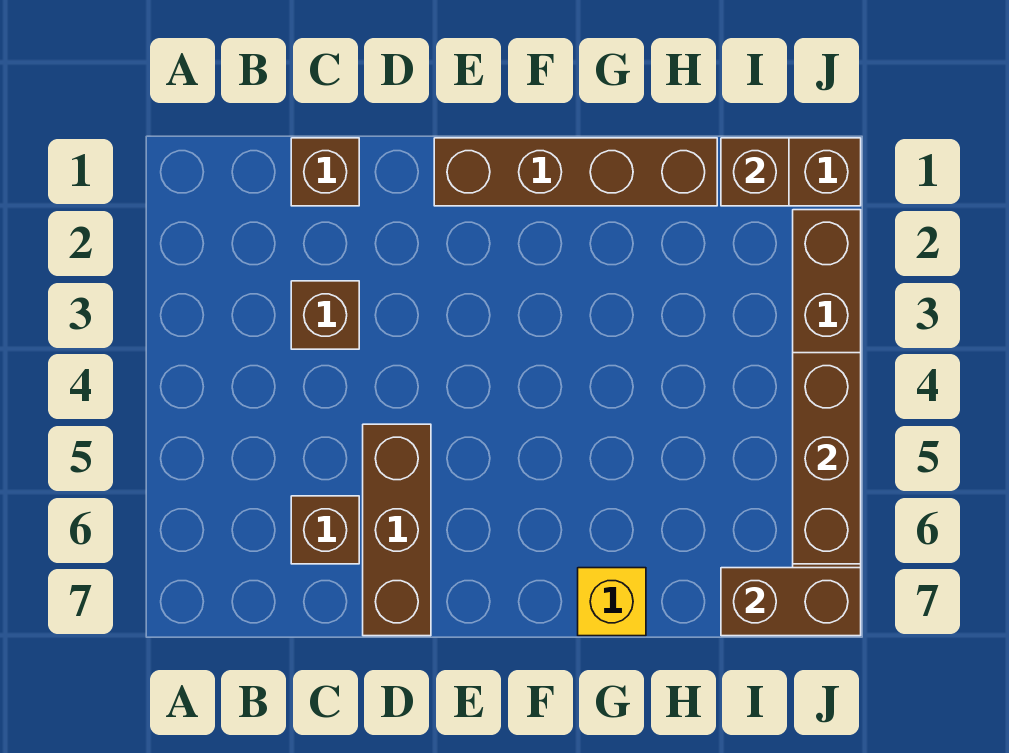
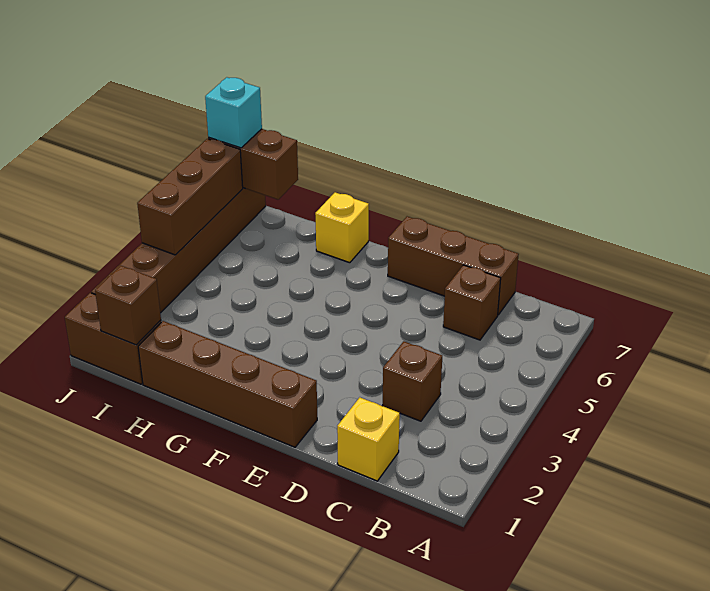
brown 1x1 brick [291,138,359,206] -> yellow 1x1 brick [337,398,400,481]
brown 1x3 brick [363,424,431,636] -> brown 1x3 brick turned to [388,217,519,315]
none -> cyan 1x1 brick [205,77,262,148]

